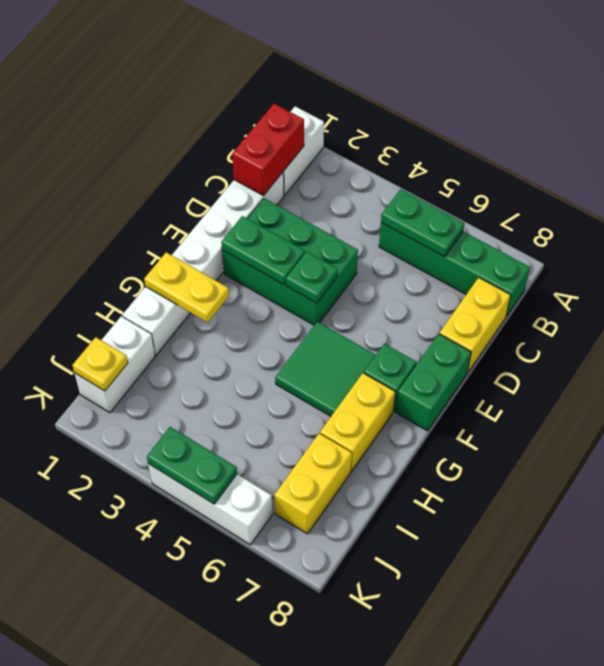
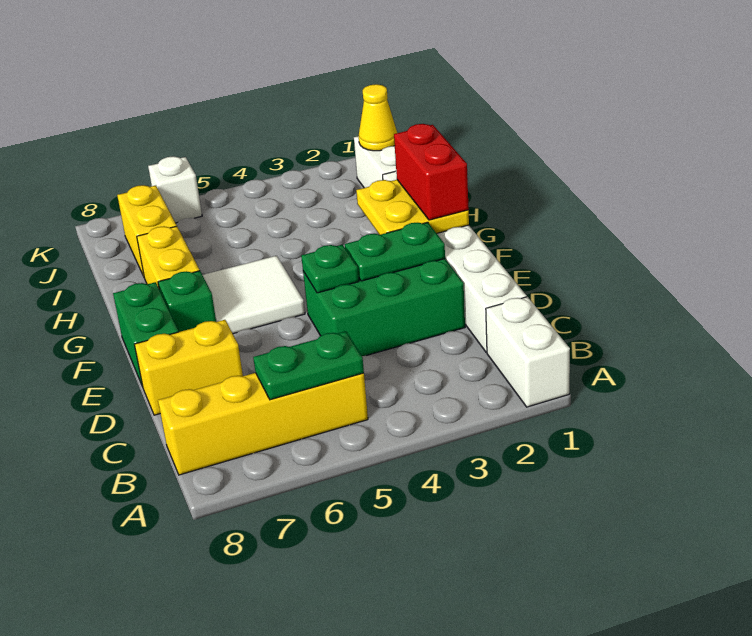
red 1x2 brick [232,104,304,196] -> red 1x2 brick moved to [394,124,469,220]
green 1x4 brick [379,223,530,317] -> yellow 1x4 brick [158,373,368,475]
yellow 1x2 brick [439,278,511,373] -> yellow 1x2 brick turned to [134,320,243,415]
green 2x2 tile [275,322,375,416] -> white 2x2 tile [203,256,305,334]
yellow 1x2 plate [144,252,229,322] -> yellow 2x2 plate [356,180,469,235]
yellow 1x1 plate [72,337,128,391] -> yellow 1x1 cone [359,84,397,151]
white 1x3 brick [148,464,272,545] -> white 1x1 brick [148,156,202,223]
green 1x2 plate [147,427,237,504] -> none

